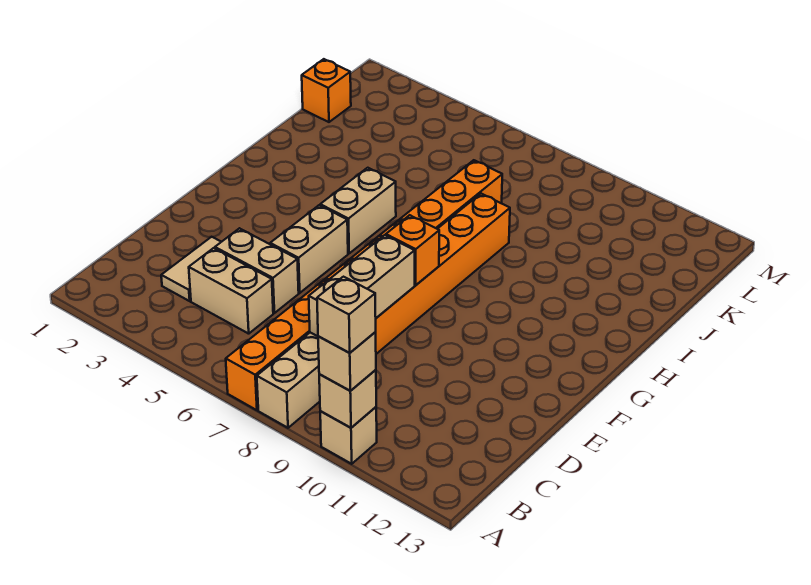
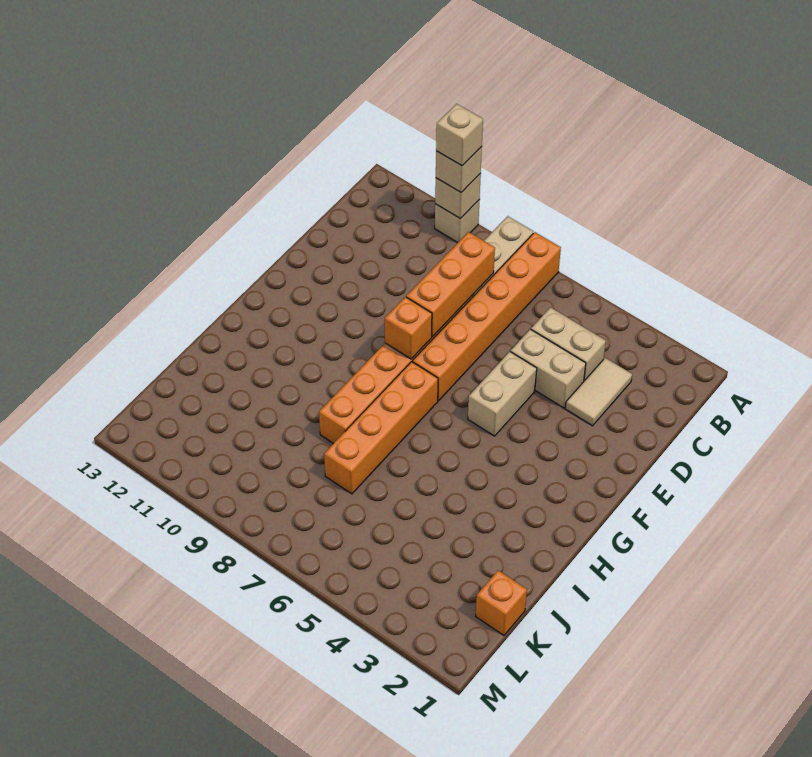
tan 1x3 brick [309,235,415,336] -> orange 1x3 brick [406,232,495,337]
tan 1x2 brick [320,168,396,253] -> none

